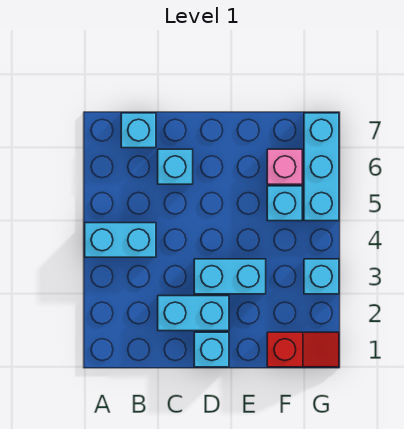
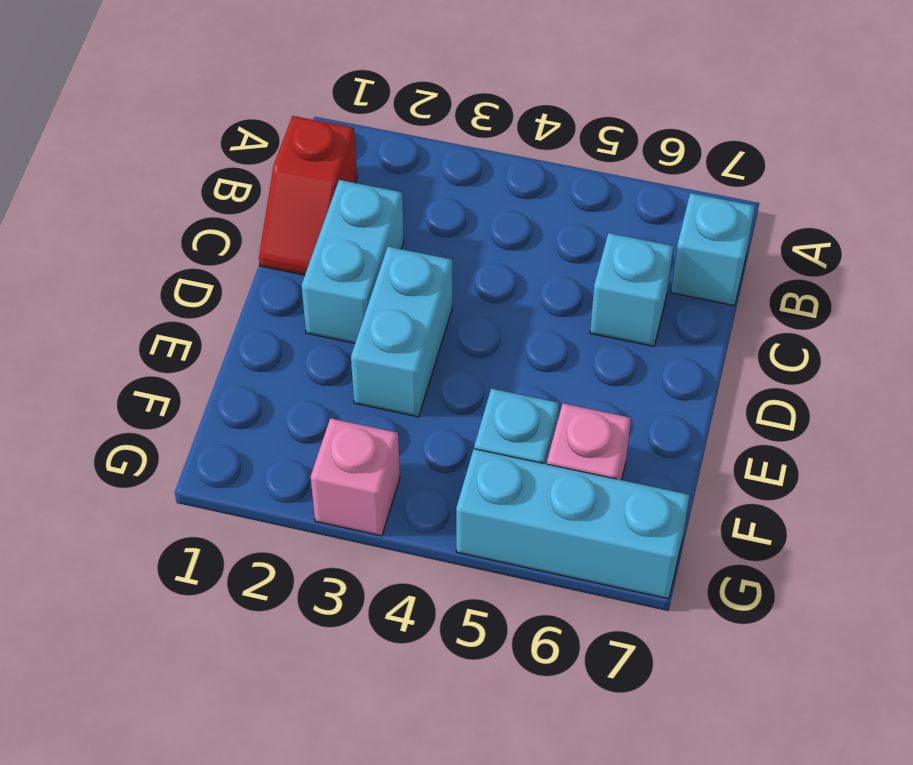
cyan 1x2 brick [85,223,156,257] -> none
cyan 1x1 brick [194,332,229,367] -> none
red 1x2 slope [267,332,339,367] -> red 1x2 slope moved to [259,116,357,275]
cyan 1x1 brick [304,259,339,294] -> pink 1x1 brick [311,418,400,536]

